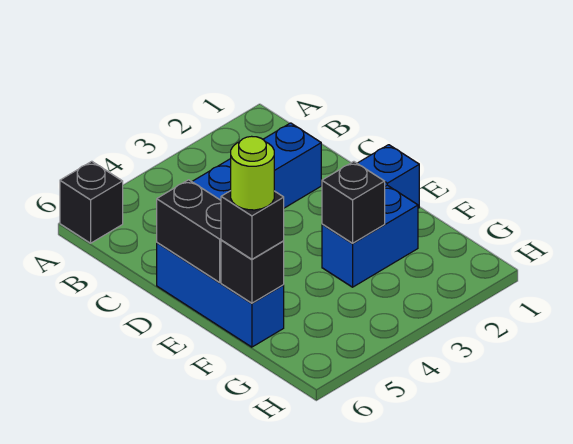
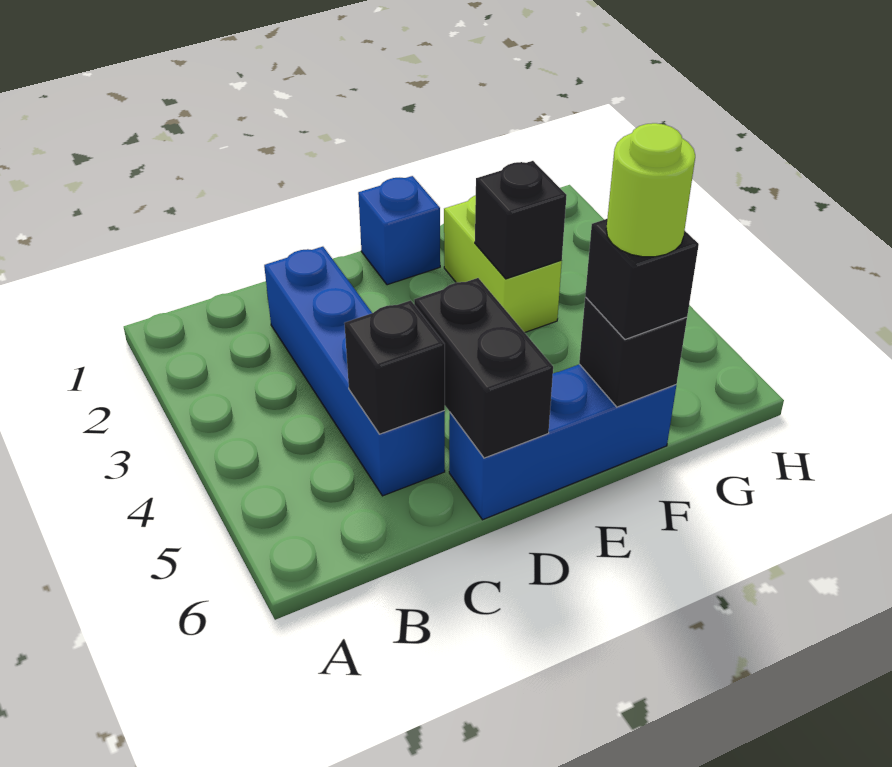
black 1x1 brick [60,161,123,243] -> black 1x1 brick moved to [344,300,445,434]
black 1x2 brick [157,180,221,283] -> black 1x2 brick turned to [414,278,553,458]
blue 1x2 brick [322,185,418,287] -> lime 1x2 brick [444,195,562,333]

